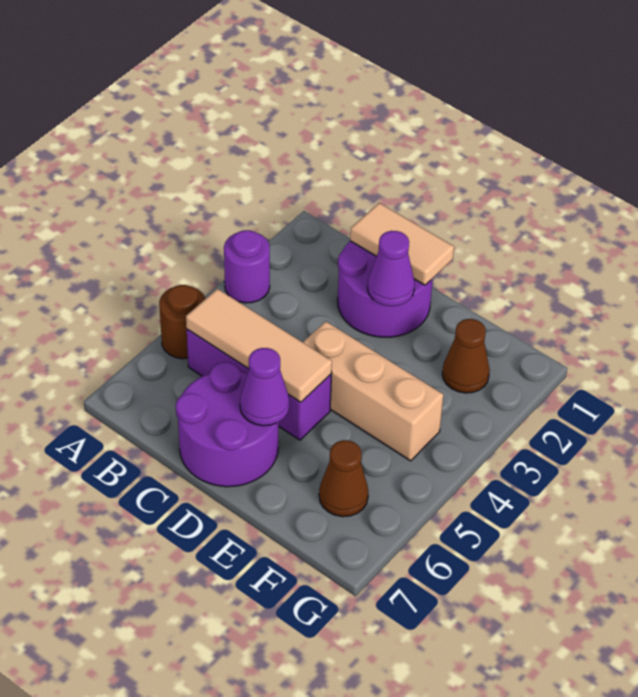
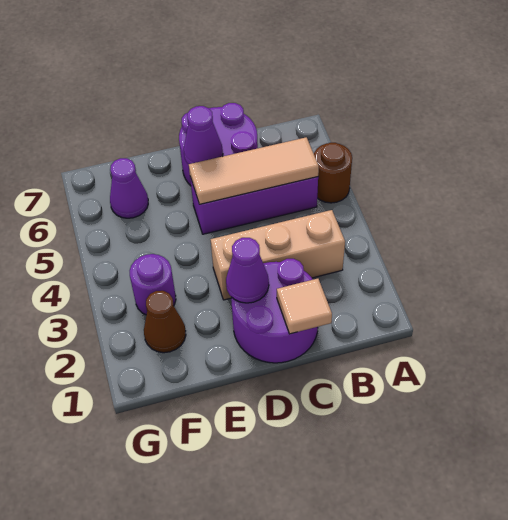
purple 1x1 round brick [224,230,270,303] -> purple 1x1 round brick moved to [130,254,176,315]
tan 1x2 tile [350,203,454,285] -> tan 1x1 tile [277,279,332,334]
tan 1x3 brick [303,321,443,461] -> tan 1x3 brick moved to [210,210,345,300]
brown 1x1 cone [319,440,368,517] -> purple 1x1 cone [110,158,148,218]

